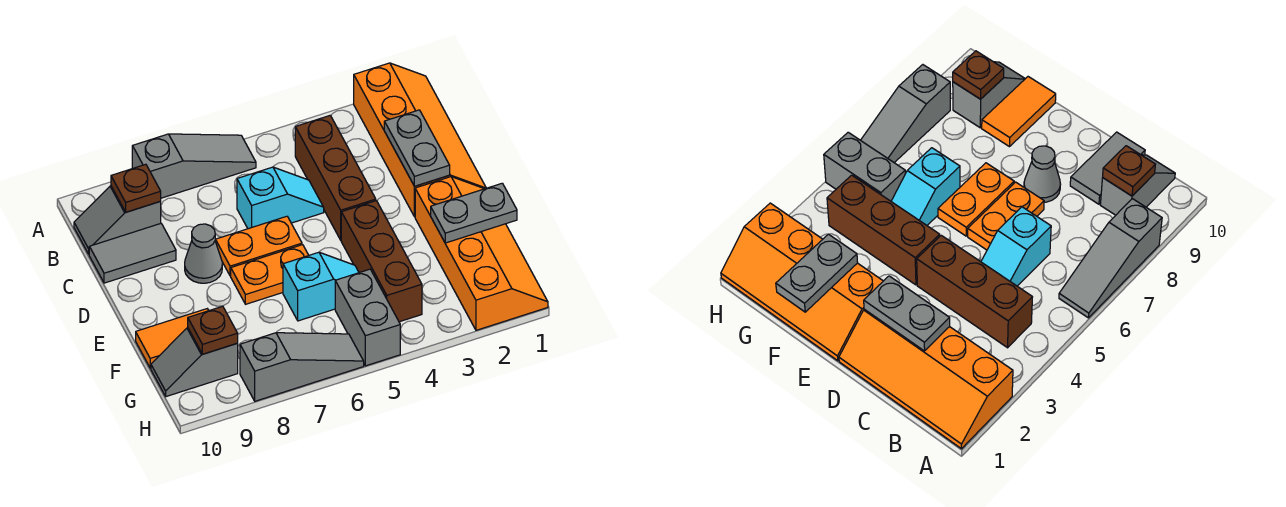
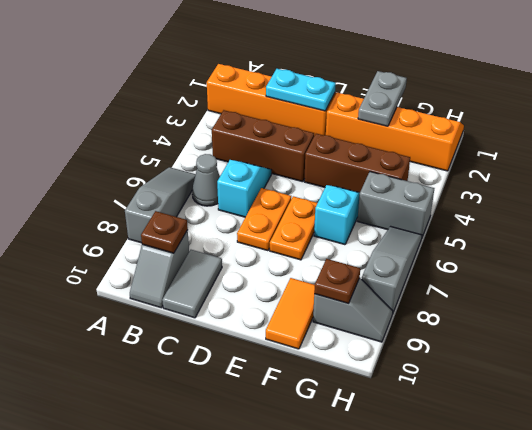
grey 1x2 plate [384,110,450,186] -> cyan 1x2 plate [266,69,336,111]
grey 1x1 cone [185,224,222,283] -> grey 1x1 cone moved to [192,154,220,206]
grey 1x2 slope [151,328,238,397] -> grey 1x2 slope turned to [313,278,393,342]

